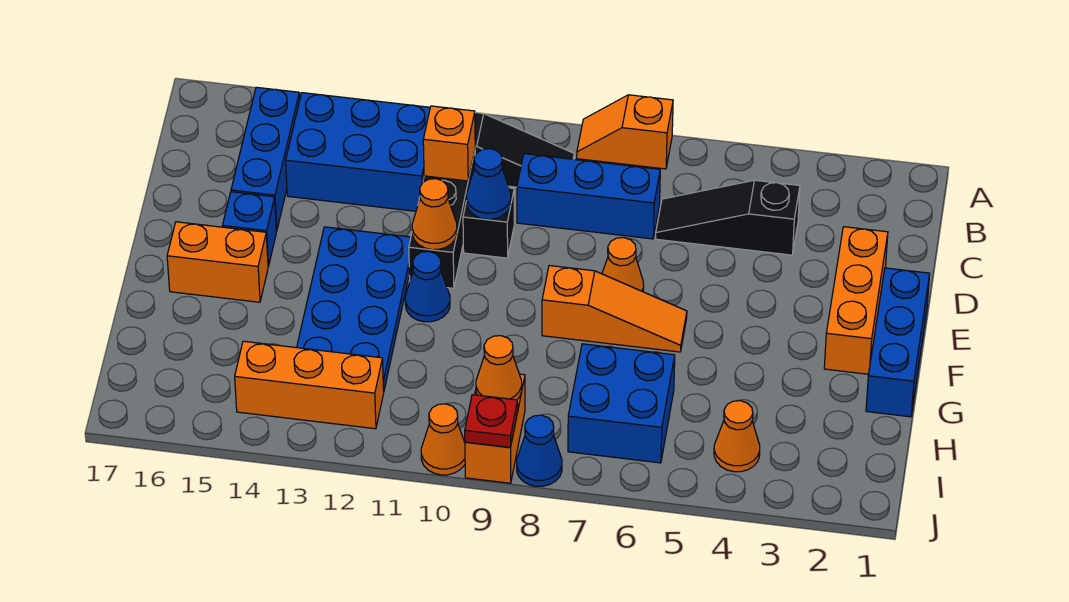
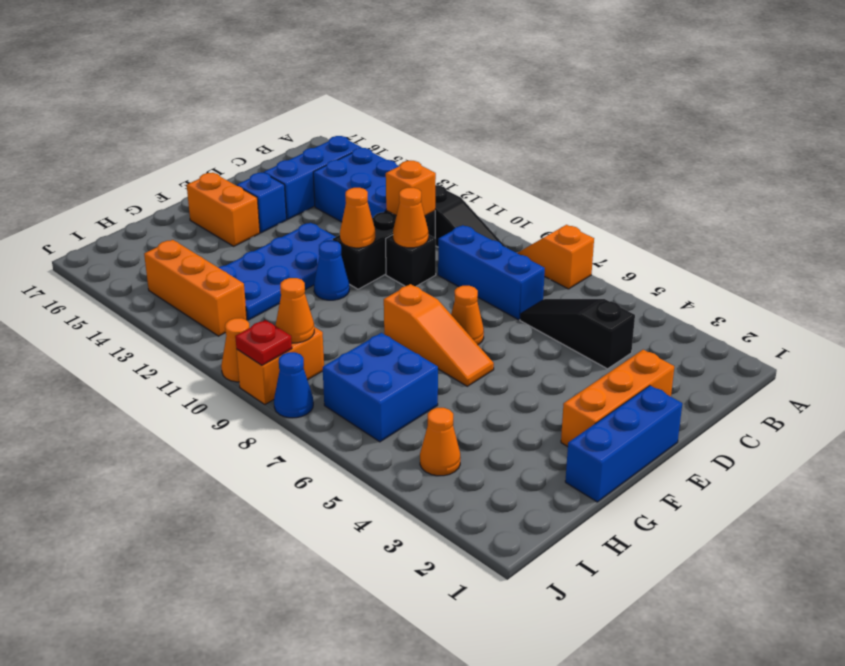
blue 1x1 cone [466,149,511,219] -> orange 1x1 cone [393,188,428,248]

